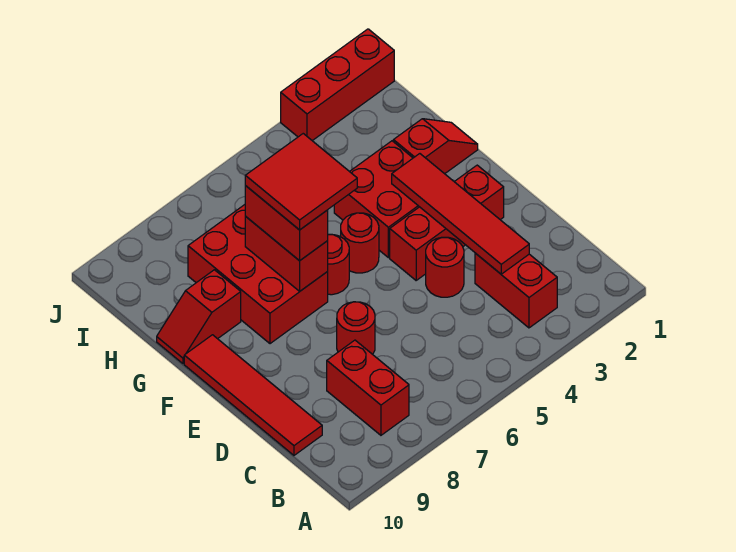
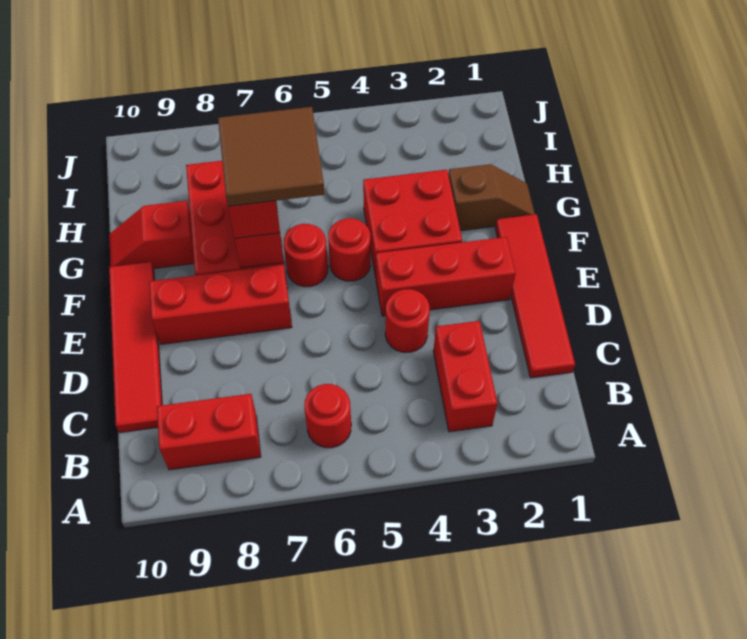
red 1x2 brick [327,340,409,435] -> red 1x2 brick turned to [157,394,261,470]
red 1x4 tile [392,154,529,274] -> red 1x4 tile moved to [495,214,575,378]
red 1x1 round brick [337,302,375,354] -> red 1x1 round brick moved to [304,384,351,448]
red 2x2 tile [245,134,357,230] -> brown 2x2 tile [218,107,324,206]
red 1x2 slope [393,119,478,174] -> brown 1x2 slope [449,164,535,231]
red 1x3 brick [281,29,394,141] -> red 1x3 brick moved to [149,265,292,344]

